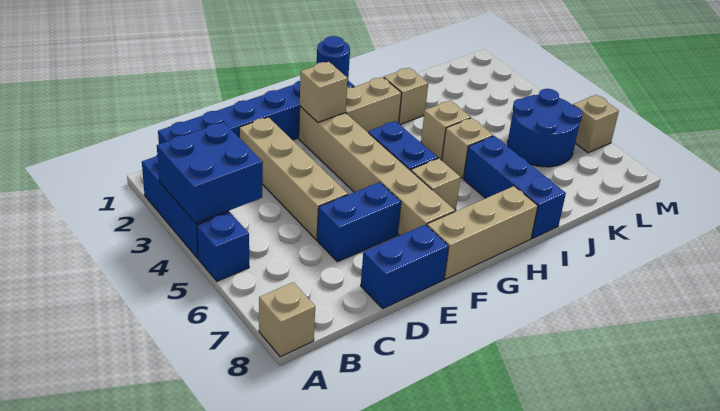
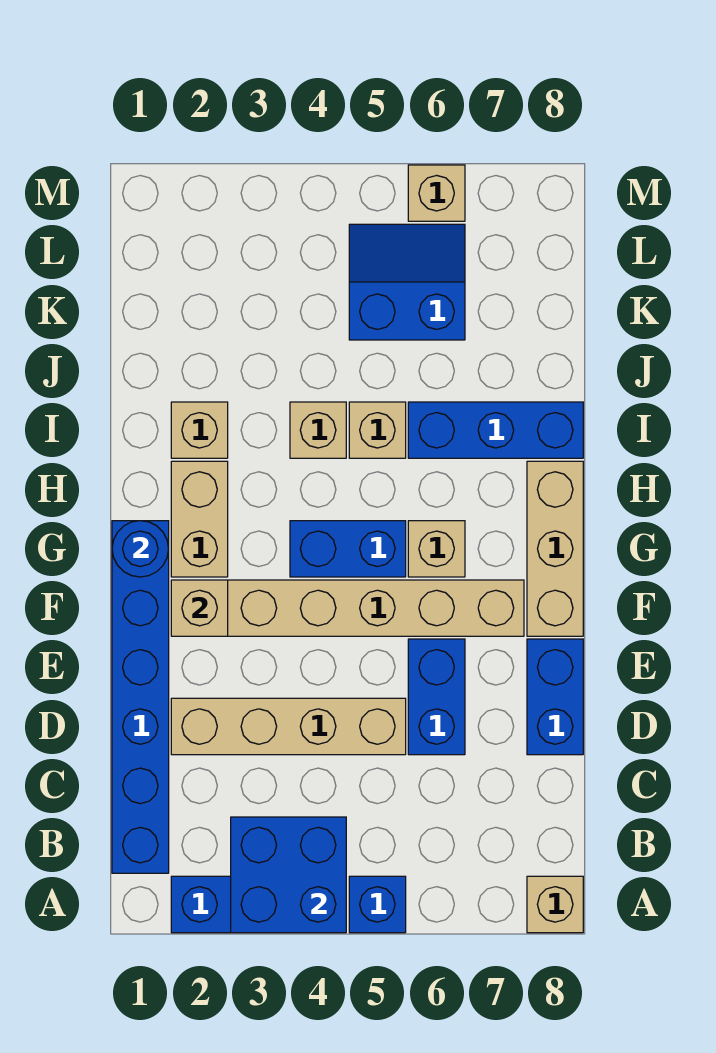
blue 2x2 round brick [508,89,583,167] -> blue 2x2 slope [349,224,465,340]

